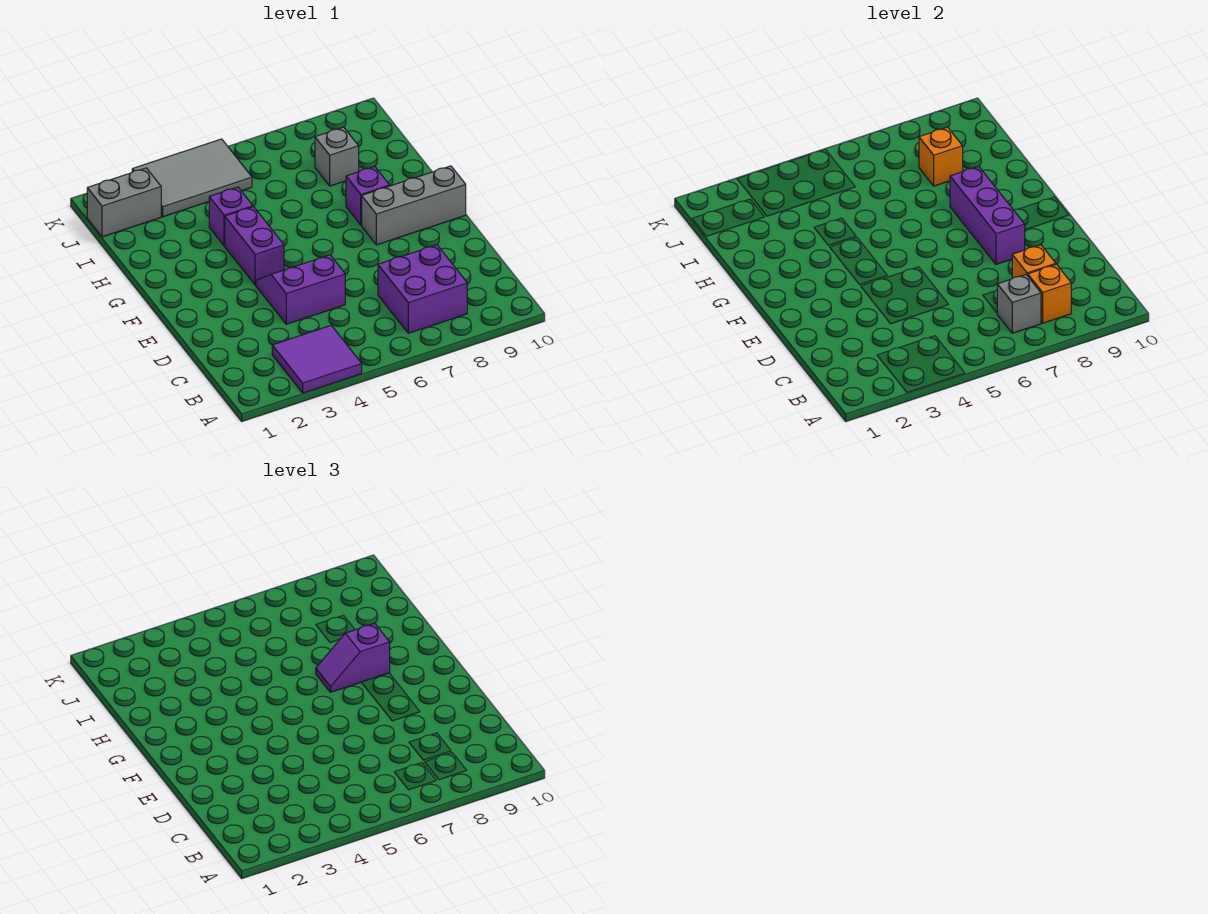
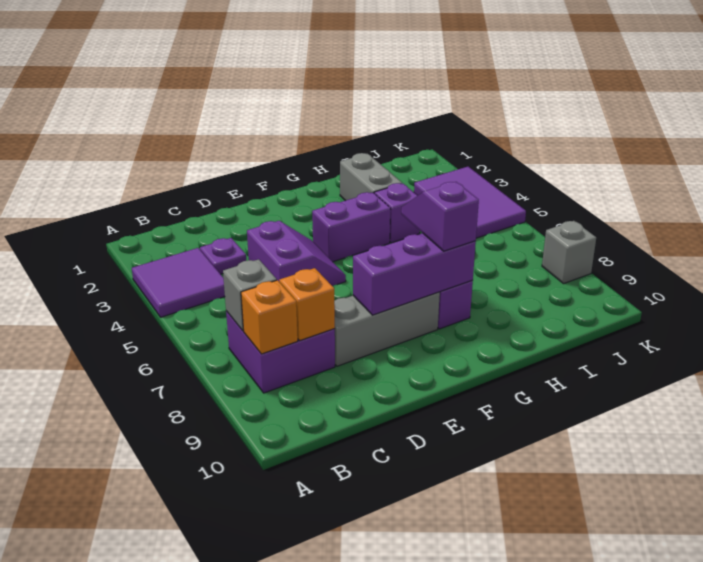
none -> purple 1x1 plate [200,238,246,274]
grey 1x3 brick [362,166,466,245] -> grey 1x3 brick turned to [334,292,440,366]
grey 1x1 brick [315,127,359,186] -> grey 1x1 brick moved to [542,221,596,284]
orange 1x1 brick [919,127,963,186] -> none
grey 1x2 brick [87,168,161,237] -> grey 1x2 brick moved to [340,153,402,201]
grey 2x3 tile [132,139,252,217] -> purple 2x3 tile [414,167,526,238]

